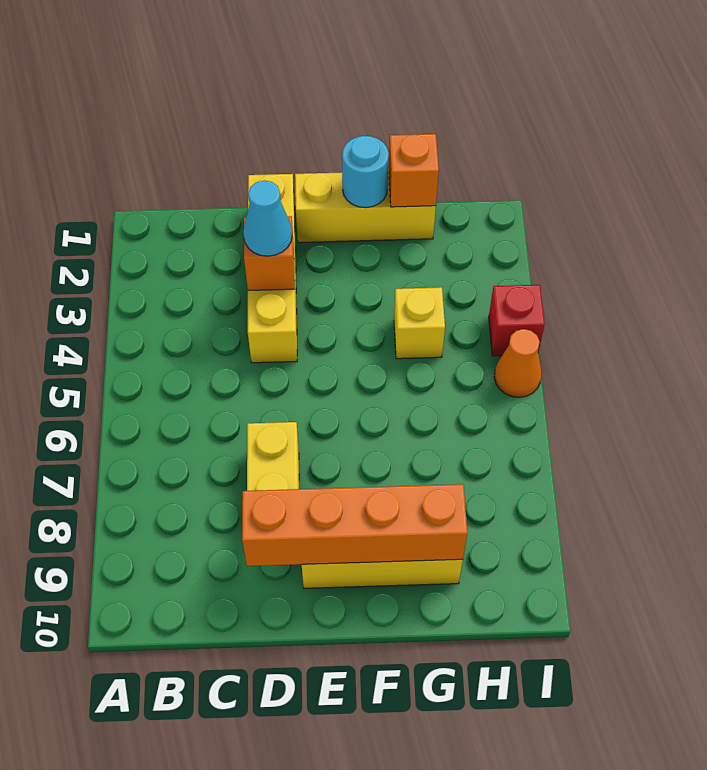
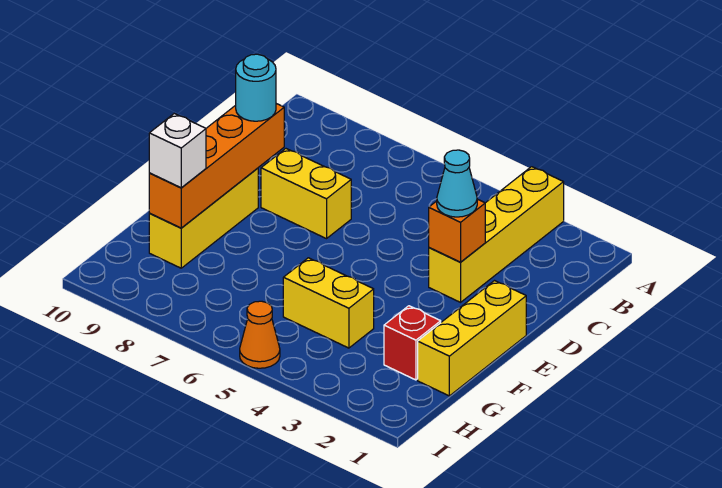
yellow 1x4 brick [248,174,297,363] -> yellow 1x4 brick turned to [429,167,564,302]
cyan 1x1 round brick [342,136,389,208] -> cyan 1x1 round brick moved to [236,54,276,121]
orange 1x1 brick [389,134,439,207] -> none
yellow 1x1 brick [394,287,445,359] -> yellow 1x2 brick [283,258,374,348]
none -> white 1x1 brick [149,114,206,188]
red 1x1 brick [489,285,545,356] -> red 1x1 brick moved to [384,306,441,380]

